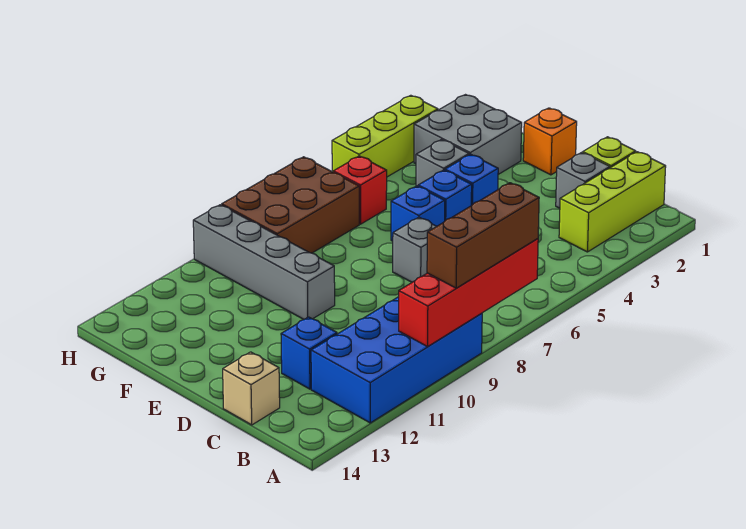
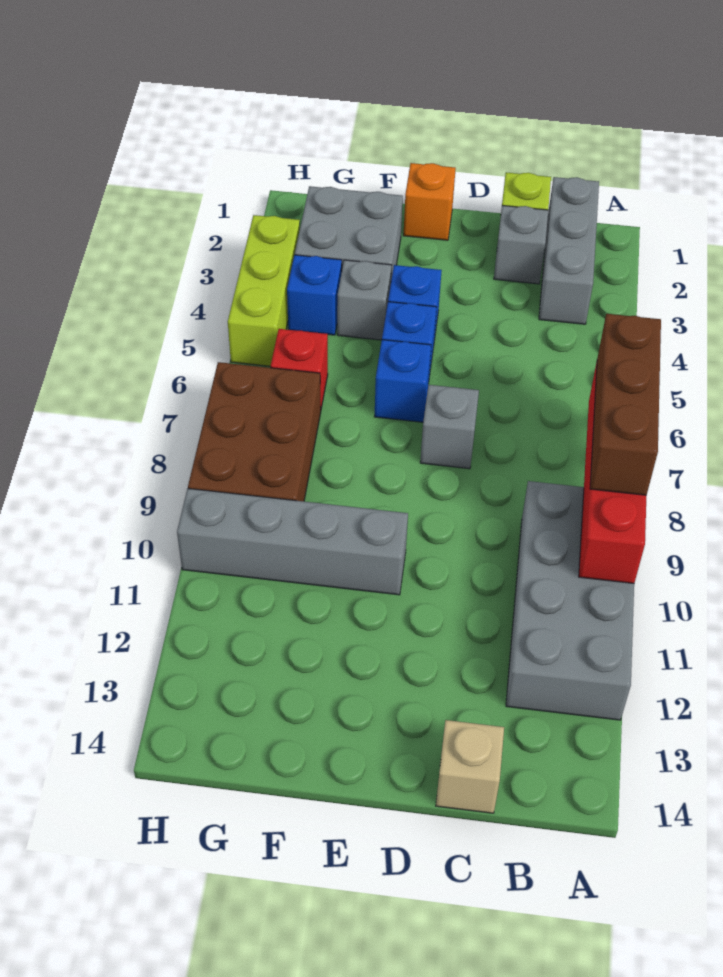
blue 2x4 brick [311,297,482,423] -> grey 2x4 brick [506,481,634,720]
lime 1x3 brick [559,152,666,252] -> grey 1x3 brick [539,177,599,324]
blue 1x1 brick [281,317,337,389] -> blue 1x1 brick moved to [287,255,342,335]

